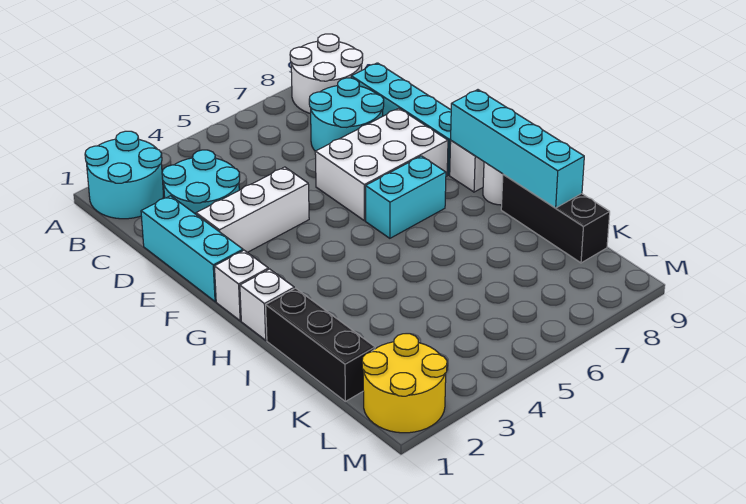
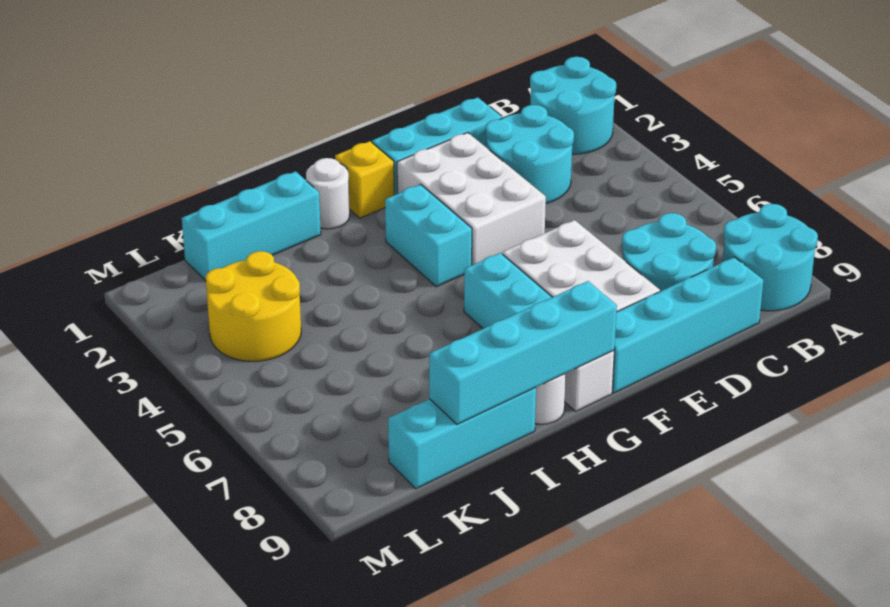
white 2x2 round brick [290,34,363,114] -> cyan 2x2 round brick [723,204,818,311]
white 1x3 brick [196,167,309,252] -> white 2x3 brick [397,133,546,265]
white 1x1 brick [214,250,268,321] -> yellow 1x1 brick [335,141,394,218]
none -> cyan 1x2 brick [385,184,472,287]
white 1x1 brick [240,269,294,340] -> white 1x1 round brick [306,158,350,229]
black 1x3 brick [266,288,375,401] -> cyan 1x3 brick [182,171,321,281]
black 1x3 brick [501,174,610,263] -> cyan 1x3 brick [388,387,536,489]
yellow 2x2 round brick [362,334,447,433] -> yellow 2x2 round brick moved to [206,251,301,361]

